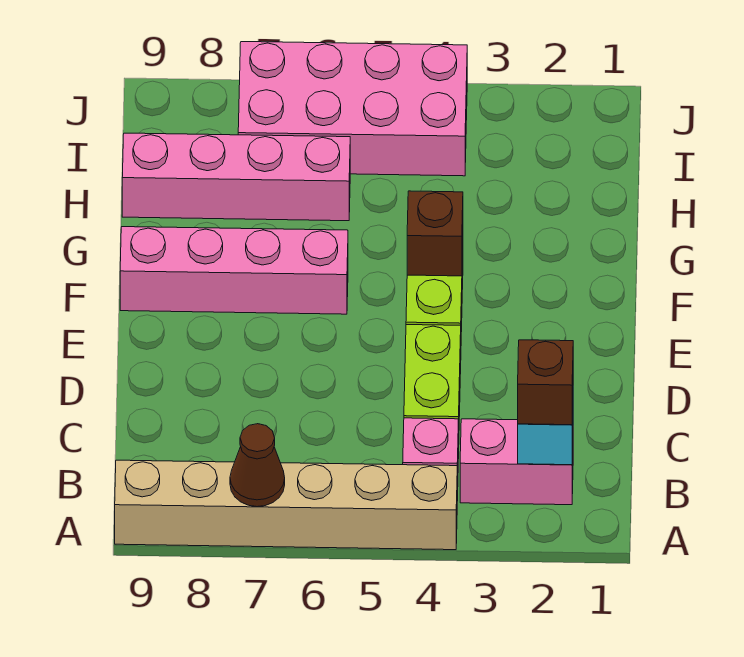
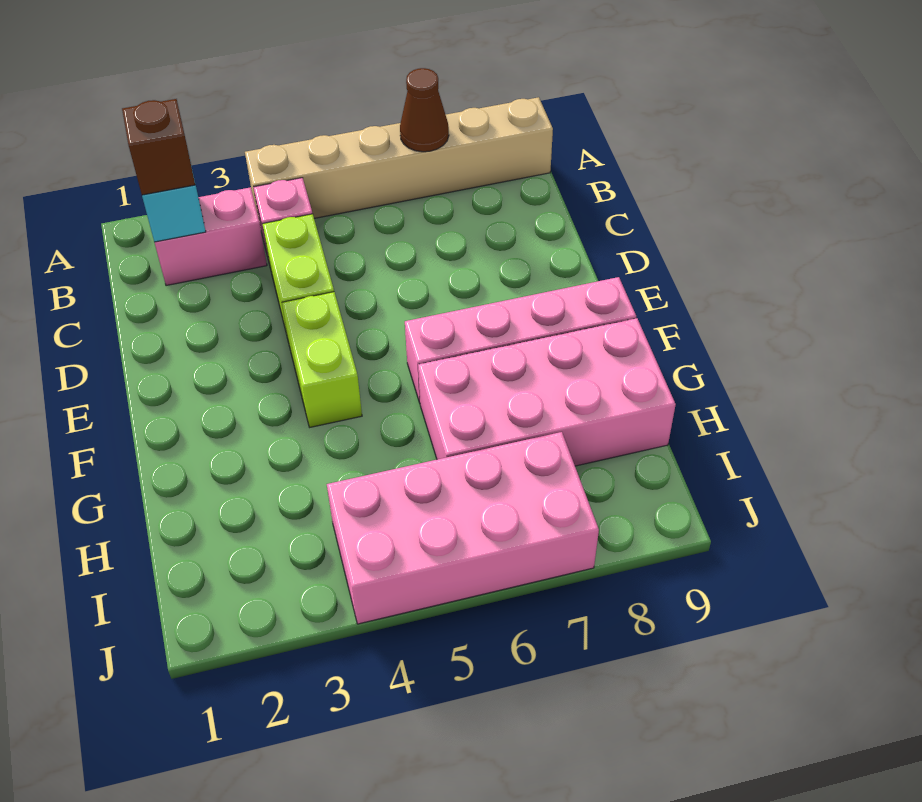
brown 1x1 brick [407,191,463,276] -> none
pink 1x4 brick [122,133,350,221] -> pink 2x4 brick [418,318,676,466]

